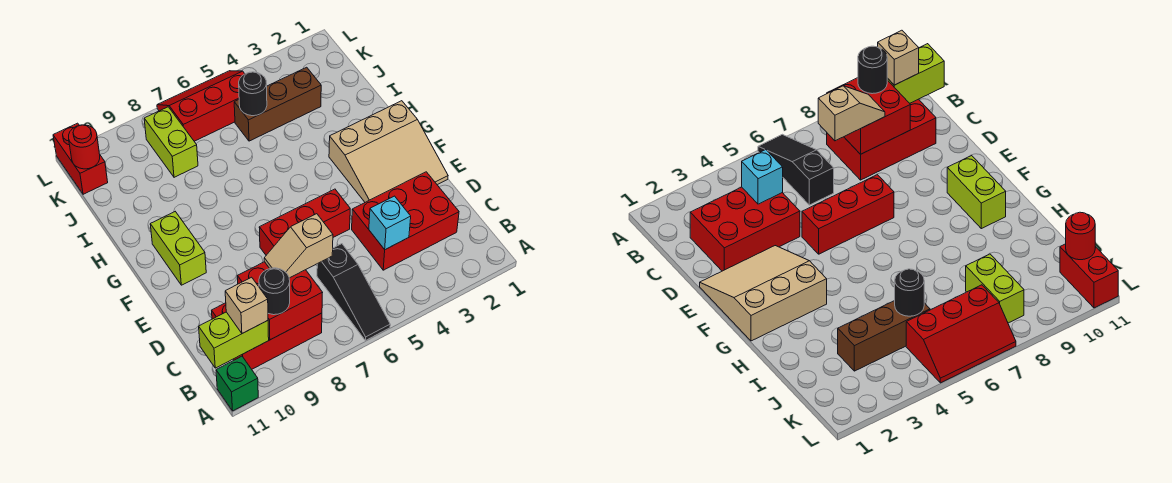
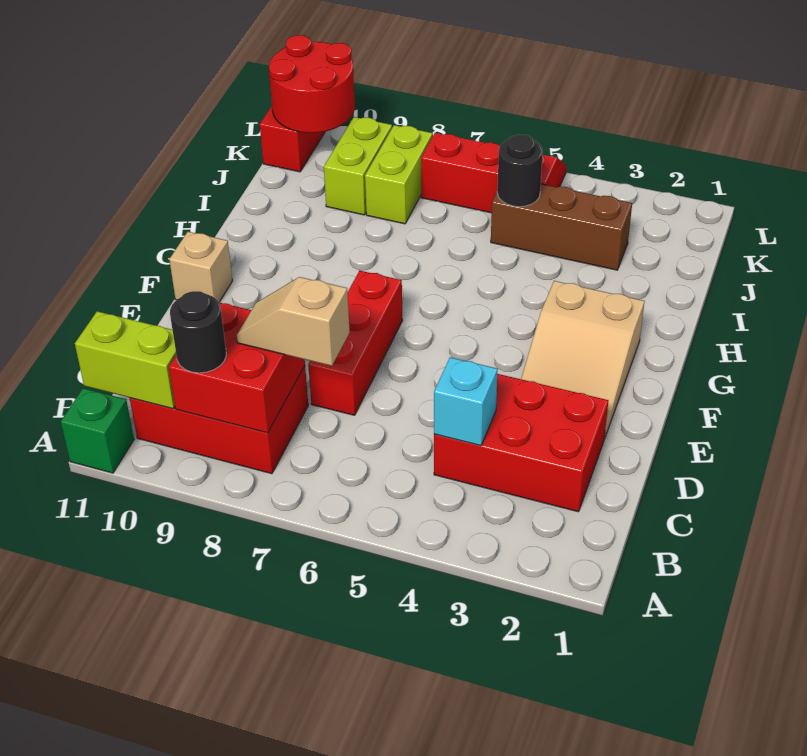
black 1x3 slope [317,244,390,341] -> none
tan 1x1 brick [225,277,268,333] -> tan 1x1 brick moved to [169,232,232,302]
tan 3x3 slope [329,101,448,202] -> tan 2x3 slope [521,281,644,439]
red 1x3 brick [259,189,350,255] -> red 1x3 brick turned to [308,271,402,415]
lime 1x2 brick [150,212,206,285] -> lime 1x2 brick moved to [324,117,392,215]
red 1x1 round brick [69,125,100,169] -> red 2x2 round brick [269,35,355,133]

